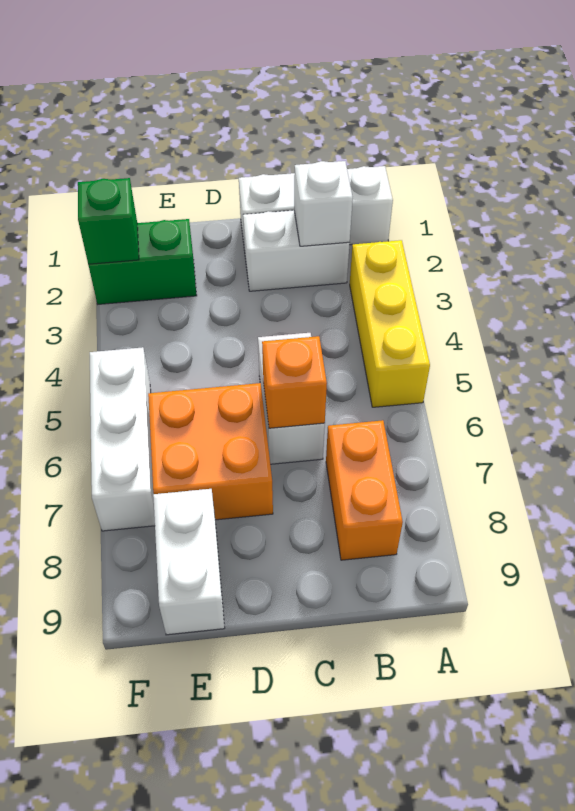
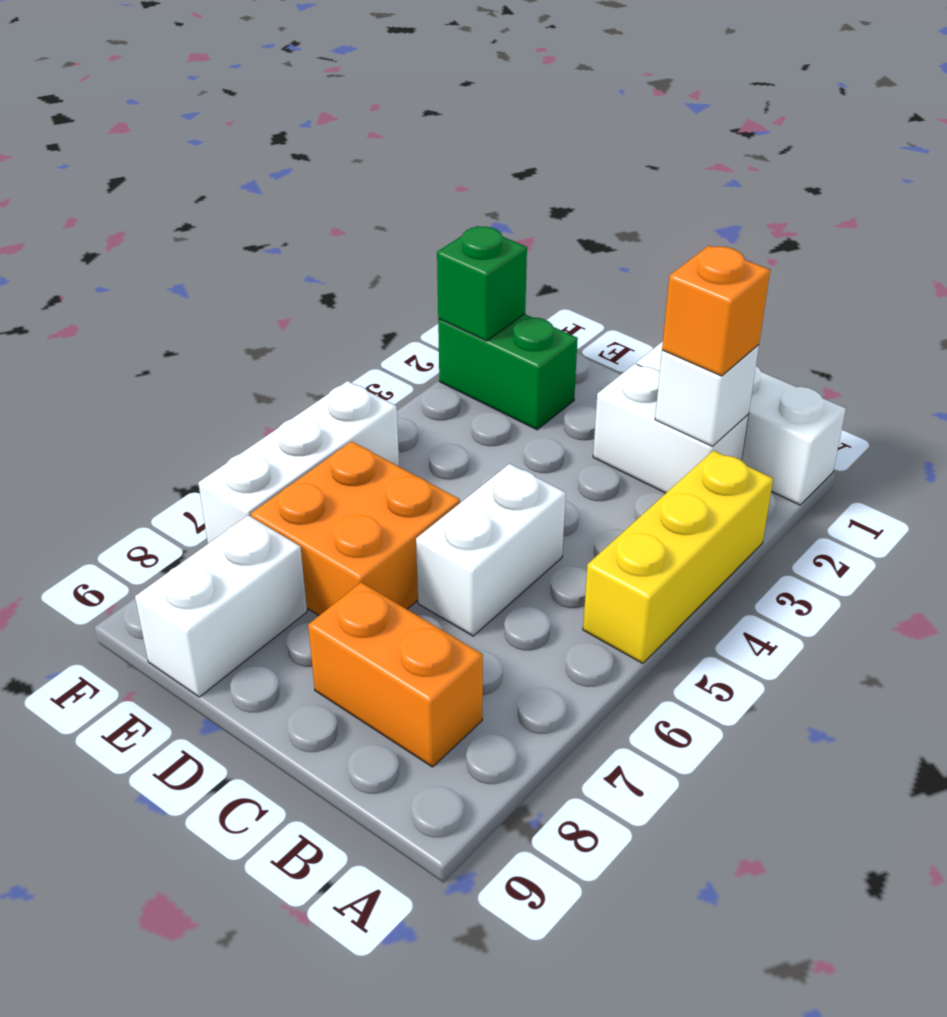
orange 1x2 brick [326,420,403,560] -> orange 1x2 brick turned to [308,582,483,767]
orange 1x1 brick [262,336,327,428] -> orange 1x1 brick moved to [662,246,770,376]

